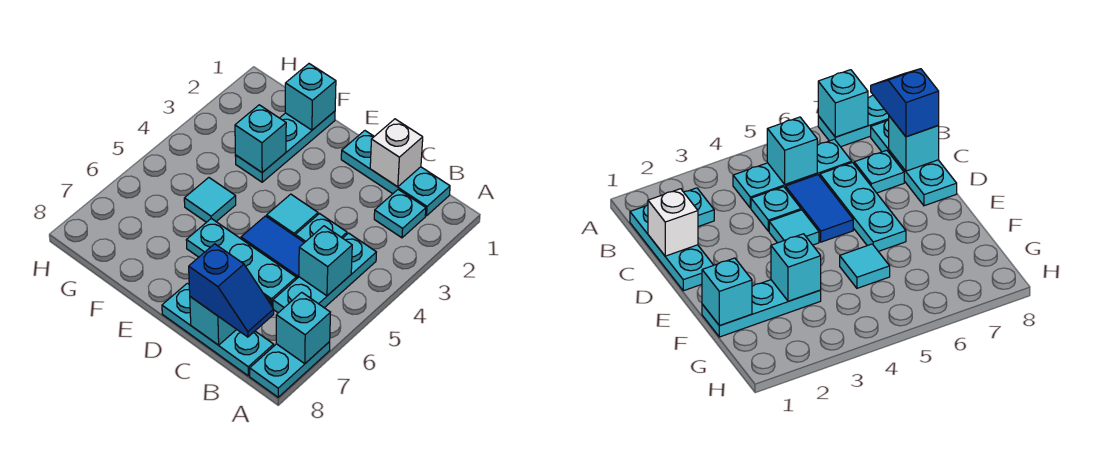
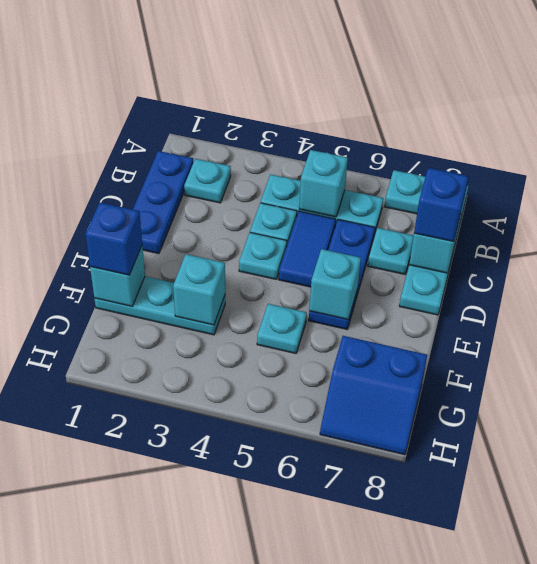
cyan 1x1 brick [276,292,330,364] -> cyan 1x1 brick moved to [309,249,361,320]
cyan 1x3 plate [341,131,450,216] -> blue 1x3 plate [133,151,193,254]
white 1x1 brick [370,119,423,187] -> none
cyan 1x3 plate [186,219,296,307] -> blue 1x3 plate [309,219,375,329]
cyan 1x1 tile [267,194,318,236] -> cyan 1x1 plate [239,233,287,279]
none -> blue 1x1 brick [86,203,142,275]
cyan 1x1 tile [184,178,236,222] -> cyan 1x1 plate [257,304,307,353]
none -> blue 2x2 slope [320,336,427,455]

